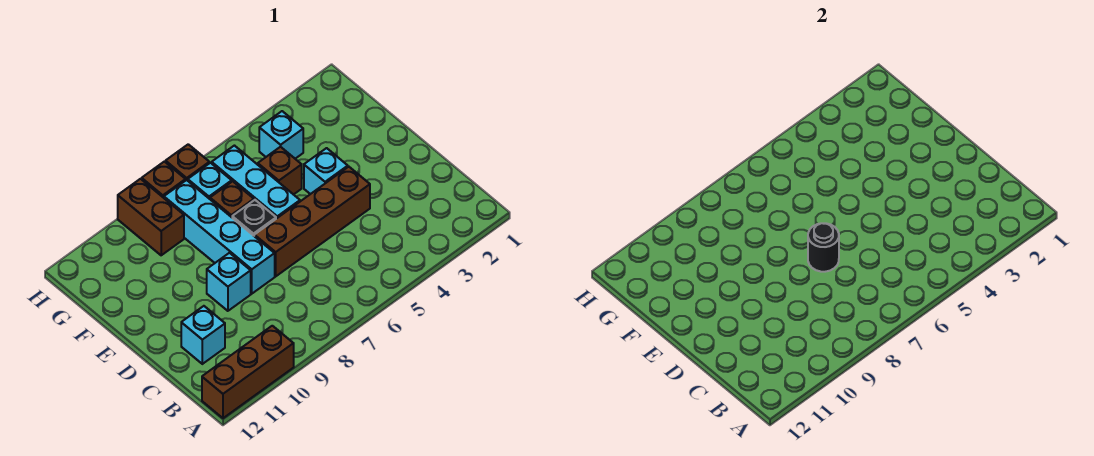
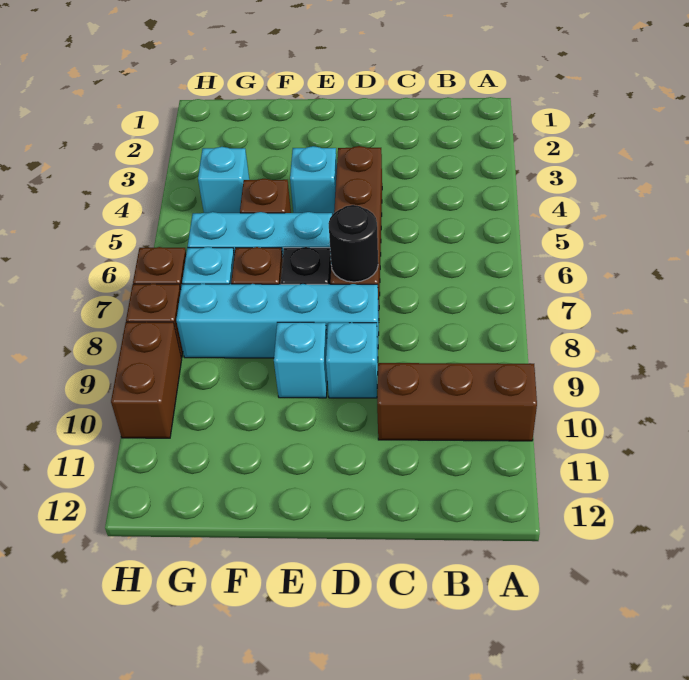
brown 1x3 brick [202,326,294,418] -> brown 1x3 brick turned to [377,363,537,441]
cyan 1x1 brick [181,306,225,364] -> cyan 1x1 brick moved to [274,322,327,398]
brown 1x2 brick [118,179,184,255] -> brown 1x2 brick turned to [111,322,182,438]

